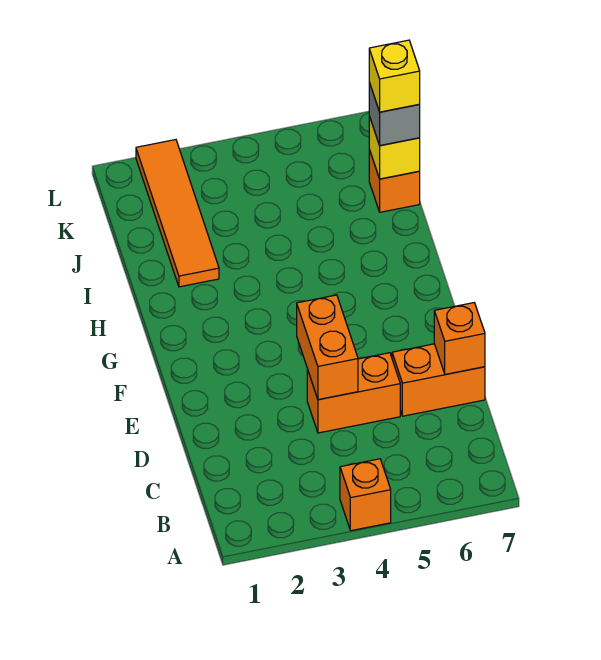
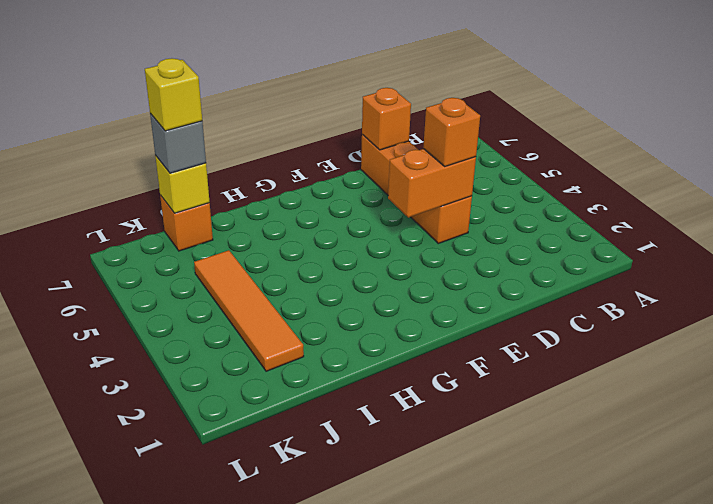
orange 1x1 brick [340,459,391,531] -> orange 1x1 brick moved to [423,98,480,166]
orange 1x4 tile [136,140,219,287] -> orange 1x4 tile turned to [194,250,304,371]

